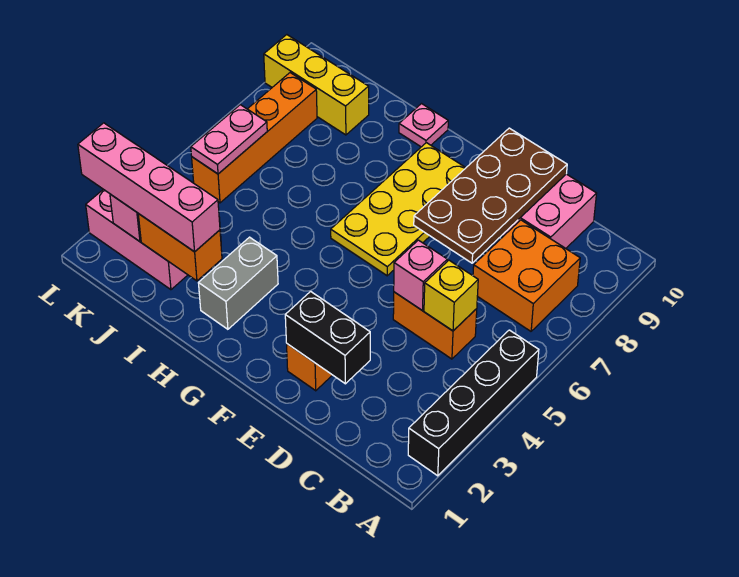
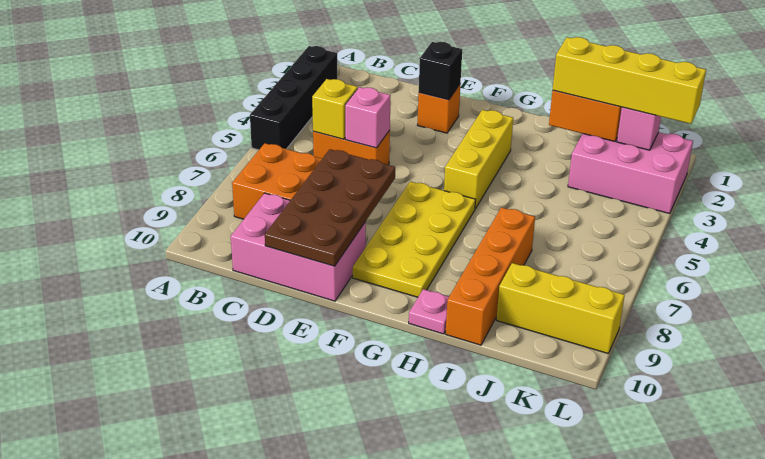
black 1x2 brick [285,291,370,384] -> black 1x1 brick [419,42,462,100]
none -> yellow 1x3 brick [444,110,513,209]
grey 1x2 brick [199,237,278,329] -> none
pink 1x4 brick [78,123,220,252] -> yellow 1x4 brick [553,37,706,124]
orange 1x4 brick [192,73,317,203] -> orange 1x4 brick moved to [446,207,535,345]
pink 1x2 plate [191,105,267,174] -> none

